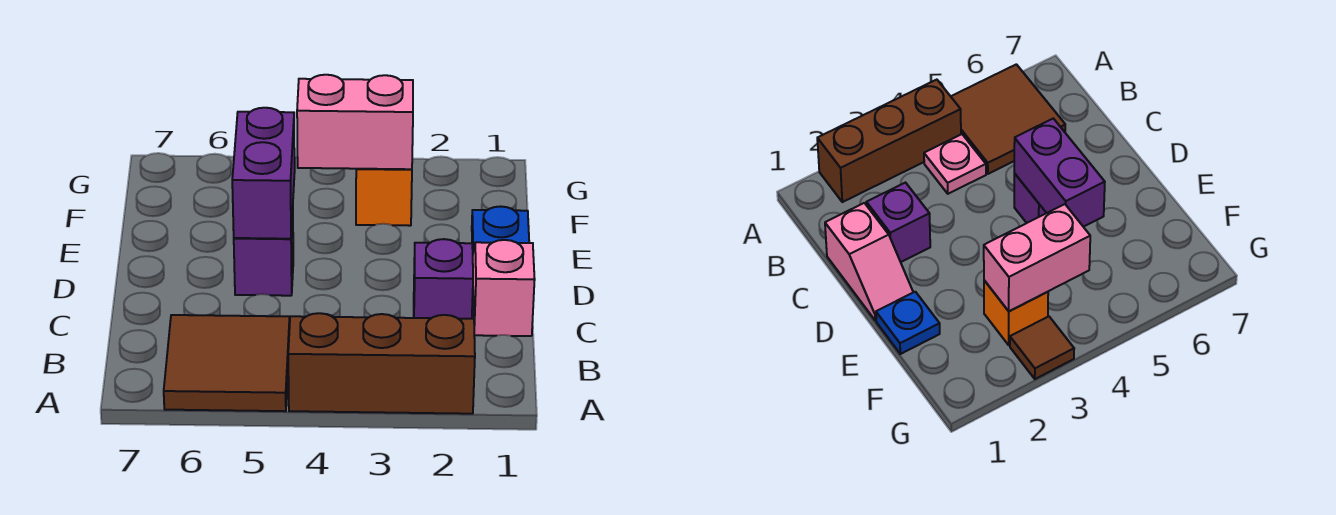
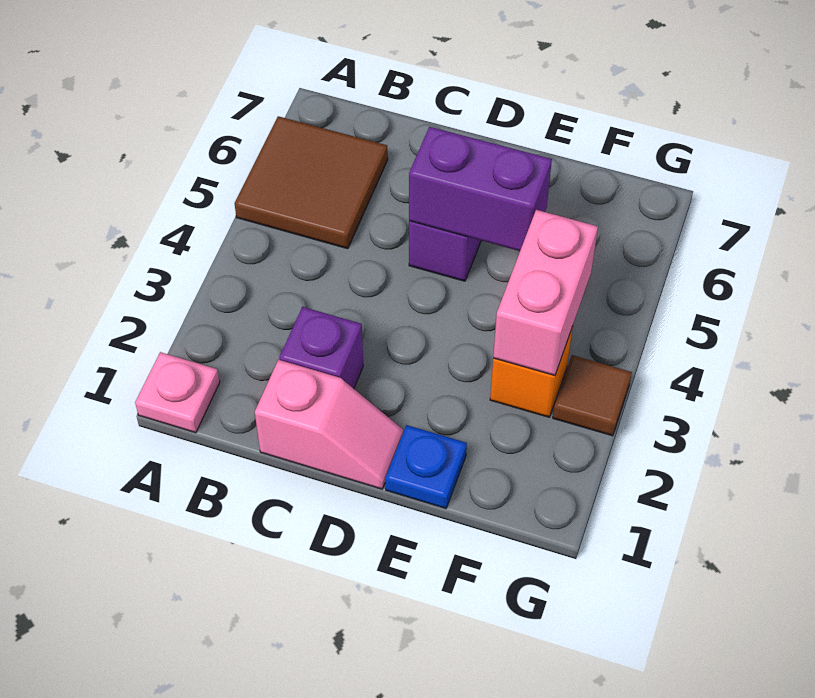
brown 1x3 brick [288,313,475,414] -> none
pink 1x1 plate [924,134,986,194] -> pink 1x1 plate moved to [135,352,220,433]

